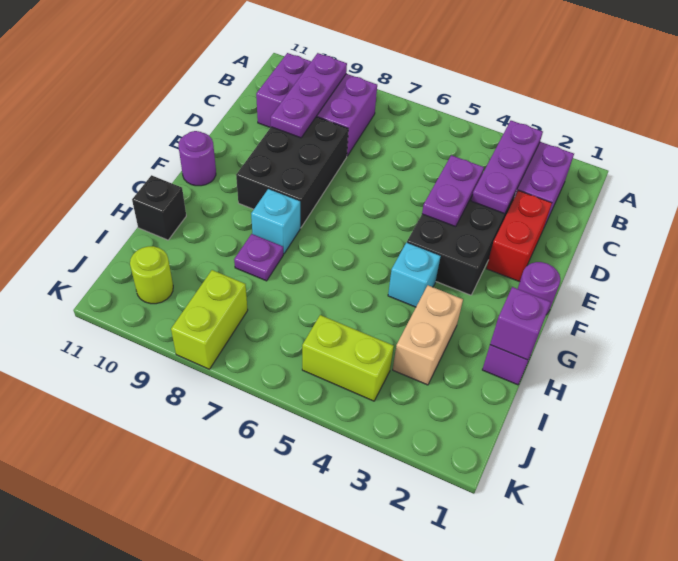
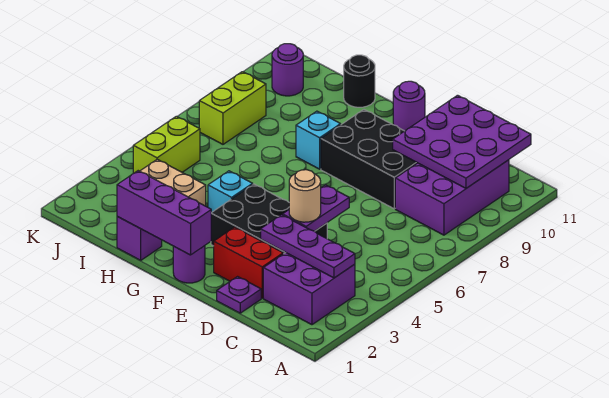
purple 1x3 plate [271,53,347,138] -> purple 3x3 plate [393,95,531,188]
purple 1x2 plate [422,155,484,227] -> purple 1x2 plate turned to [283,185,349,231]
none -> tan 1x1 round brick [289,170,321,222]
purple 1x1 brick [490,287,551,360] -> purple 1x3 brick [117,171,211,255]
purple 1x1 plate [234,234,283,281] -> purple 1x1 plate moved to [217,277,261,313]
black 1x1 brick [132,175,186,240] -> black 1x1 round brick [344,55,375,107]
lime 1x2 brick [171,270,248,369] -> lime 1x2 brick turned to [199,72,266,144]
lime 1x1 round brick [130,246,173,304] -> purple 1x1 round brick [272,44,303,96]

